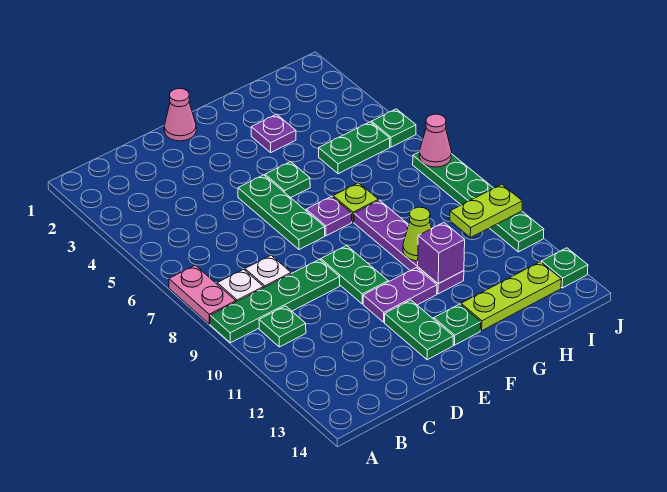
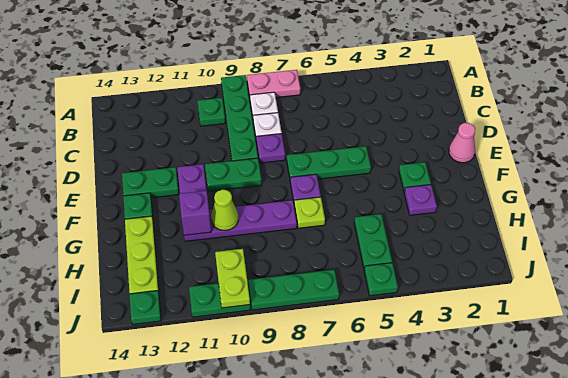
none -> purple 1x1 plate [256,134,285,163]
green 1x1 plate [265,162,310,198] -> green 1x1 plate moved to [399,162,431,192]
pink 1x1 cone [419,114,452,167] -> none

